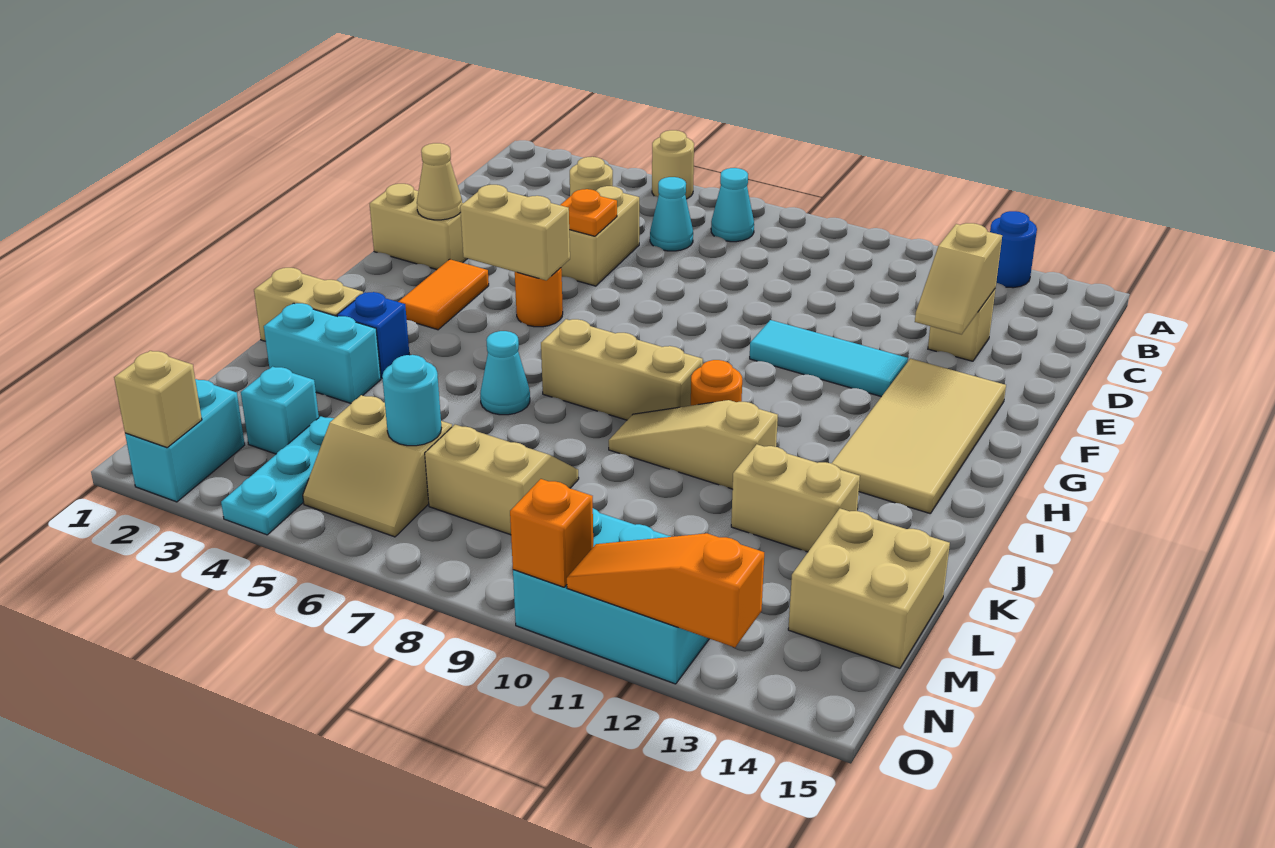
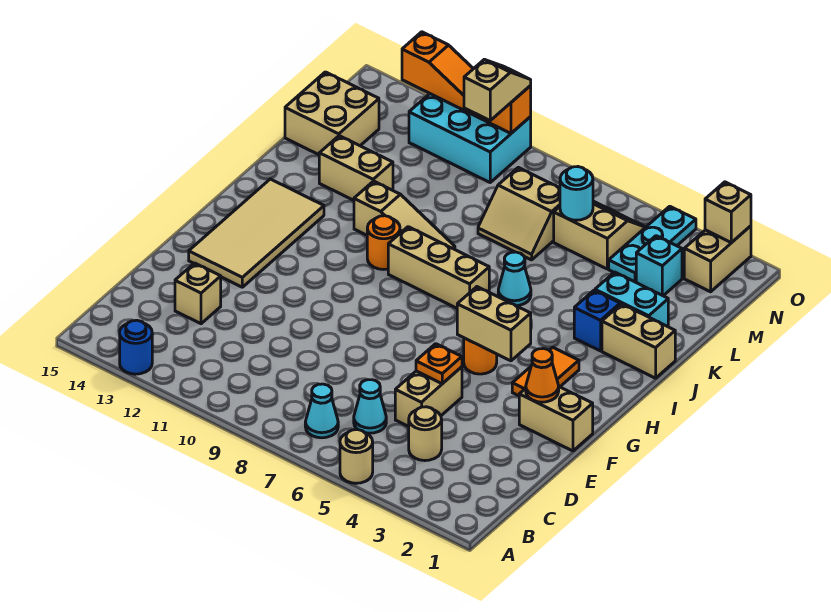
tan 1x2 slope [915,223,1002,334] -> tan 1x2 slope moved to [464,60,531,120]
tan 1x1 cone [417,143,462,220] -> orange 1x1 cone [526,348,559,402]
cyan 1x3 tile [750,320,908,397] -> none
cyan 1x2 brick [125,379,245,502] -> tan 1x2 brick [684,226,751,292]

